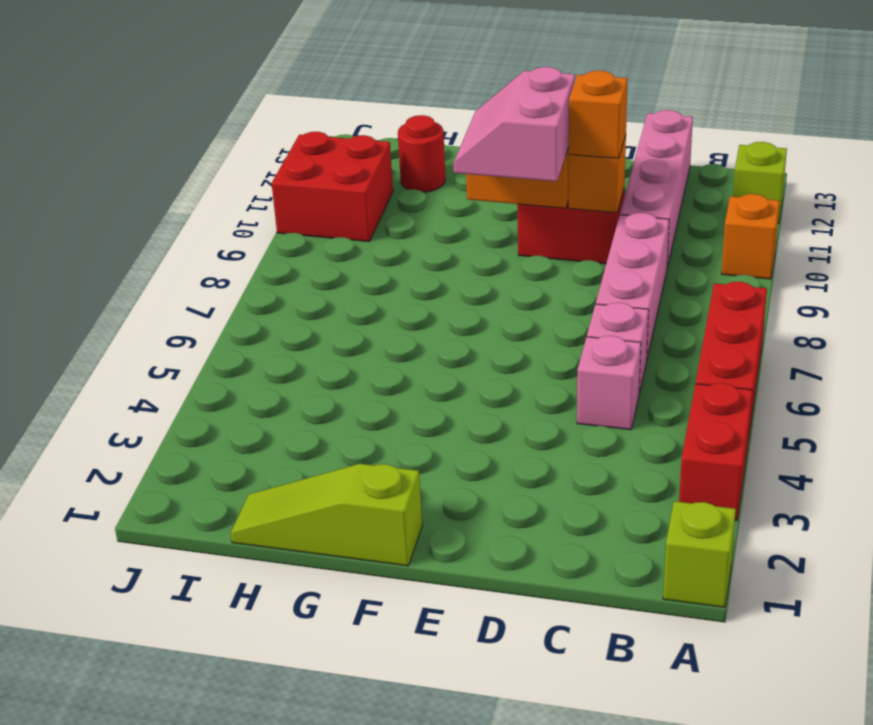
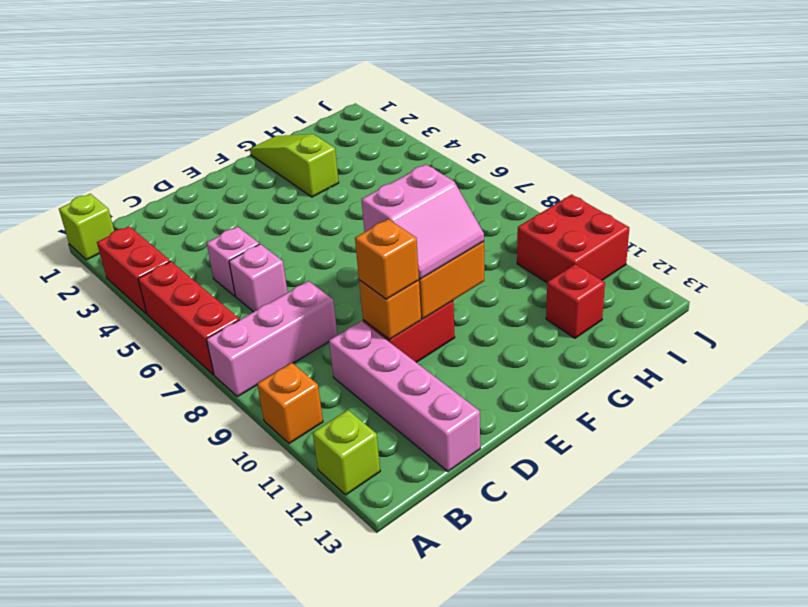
pink 1x3 brick [596,212,669,358] -> pink 1x3 brick turned to [206,281,337,397]
pink 2x2 slope [453,67,575,182] -> pink 2x2 slope turned to [361,164,484,279]
lime 1x3 slope [231,464,422,566] -> lime 1x3 slope turned to [250,134,339,197]
red 1x1 round brick [398,115,445,192] -> red 1x1 brick [546,264,605,338]

